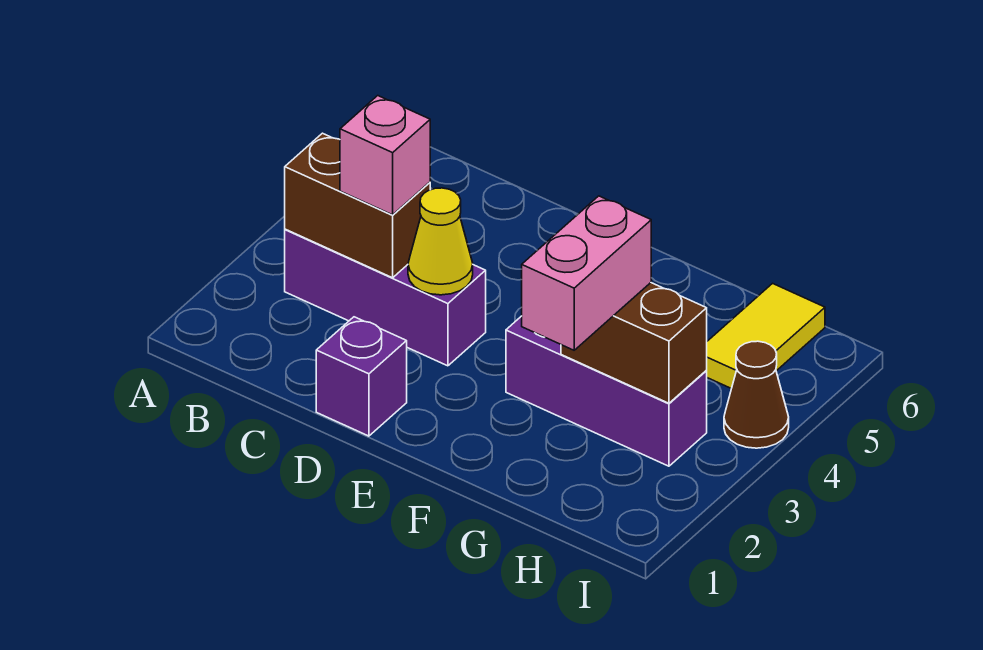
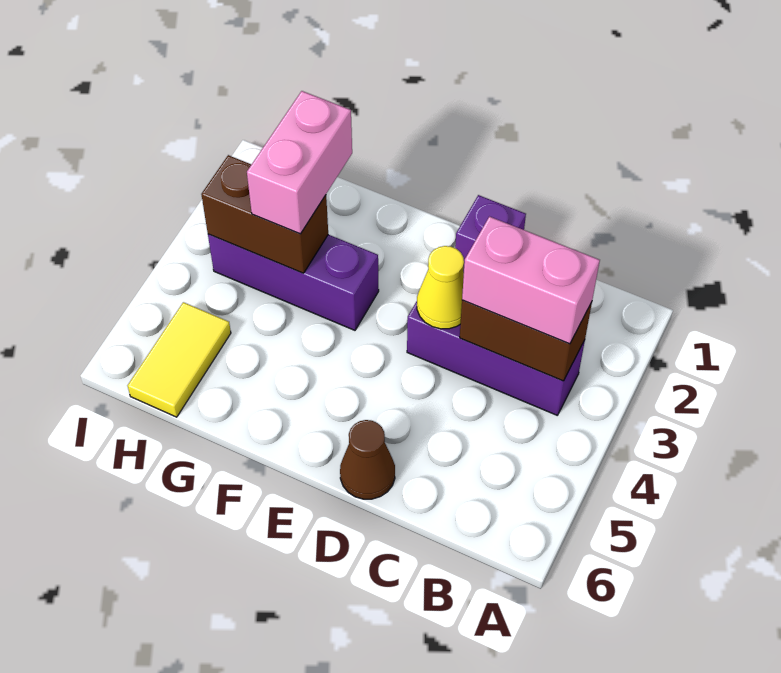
pink 1x1 brick [340,96,430,215] -> pink 1x2 brick [462,217,600,344]
brown 1x1 cone [724,341,789,448] -> brown 1x1 cone moved to [340,420,395,499]

